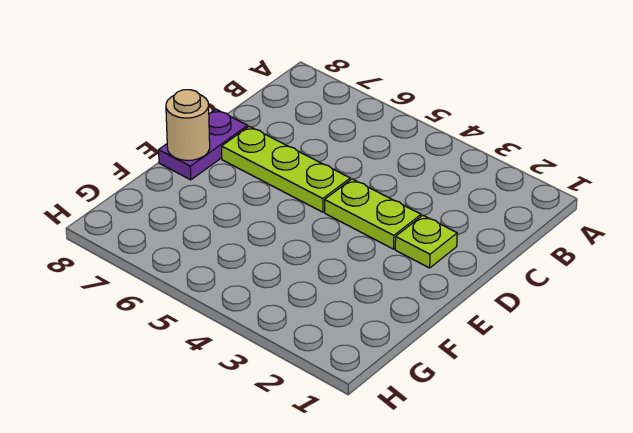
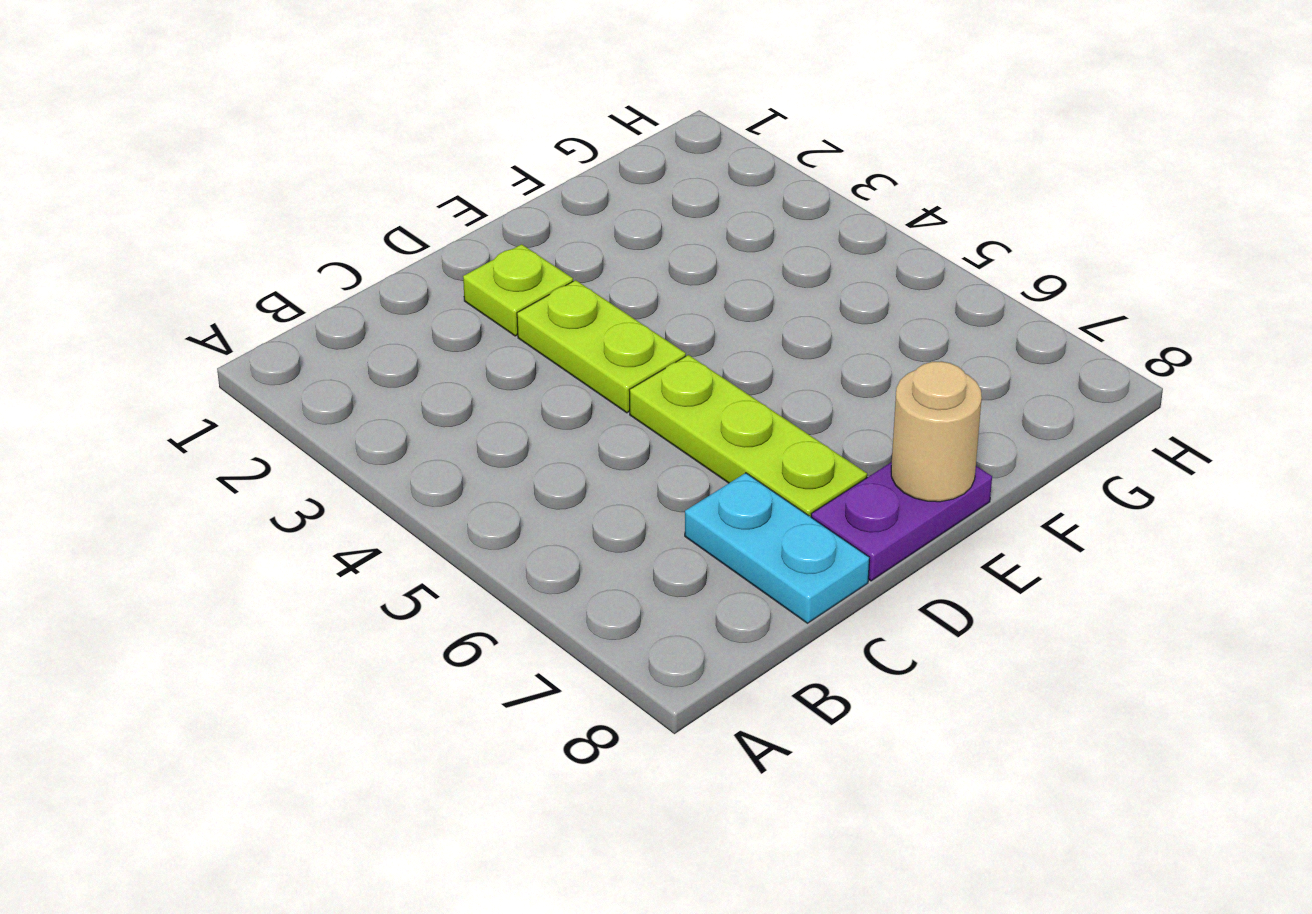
none -> cyan 1x2 plate [685,473,870,623]

